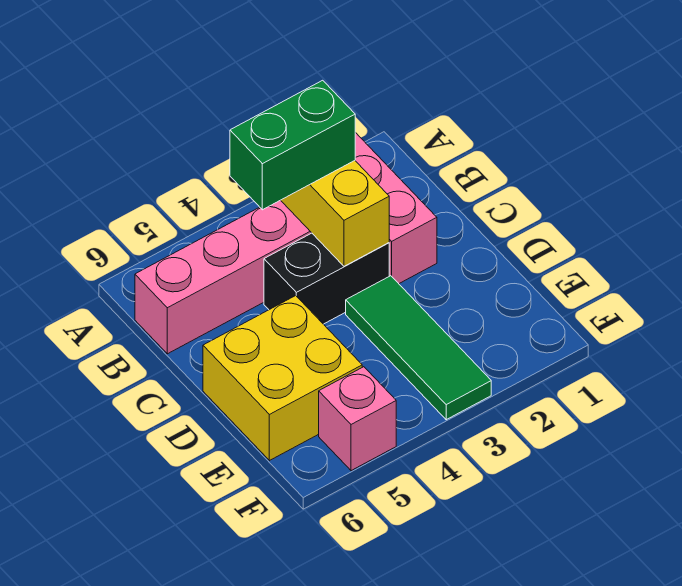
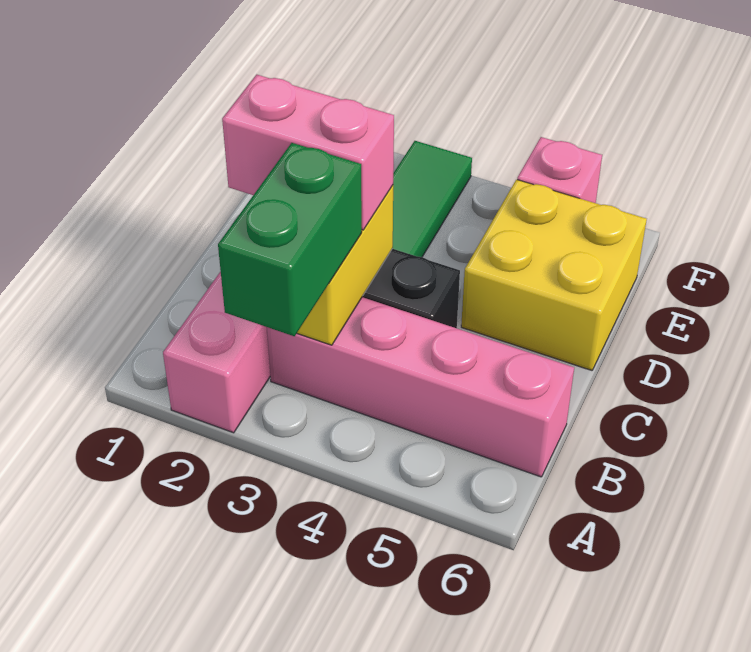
green 1x2 brick [230,80,355,210] -> green 1x2 brick turned to [218,143,362,336]
none -> pink 1x2 brick [222,75,394,230]

